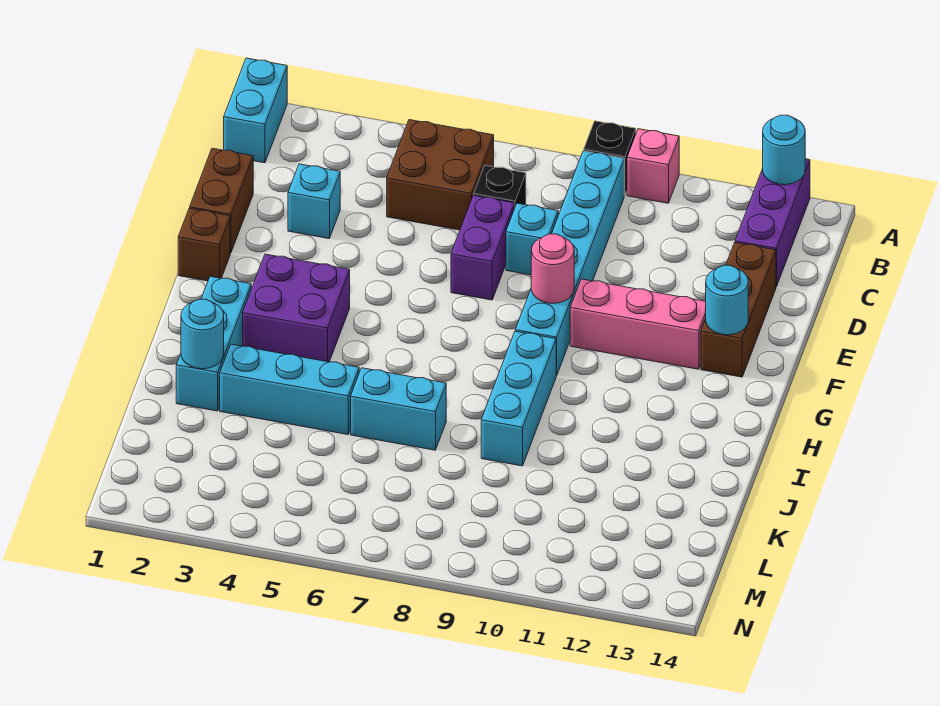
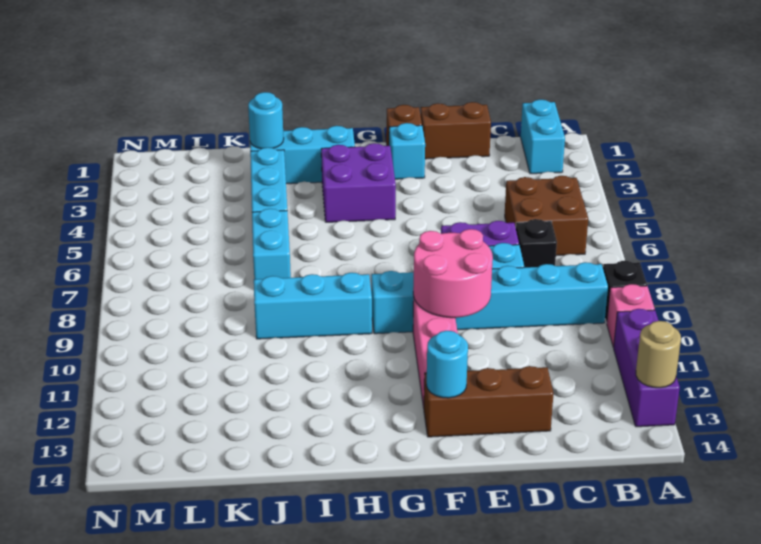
cyan 1x2 brick [224,58,287,163] -> cyan 1x2 brick turned to [521,100,565,174]
purple 1x3 brick [735,159,810,287] -> purple 1x3 brick turned to [613,309,680,427]
cyan 1x1 round brick [763,115,805,185] -> tan 1x1 round brick [636,321,681,388]
cyan 1x1 brick [288,164,340,239] -> cyan 1x1 brick moved to [389,123,425,179]
pink 1x1 round brick [531,234,574,303] -> pink 2x2 round brick [413,229,493,318]

